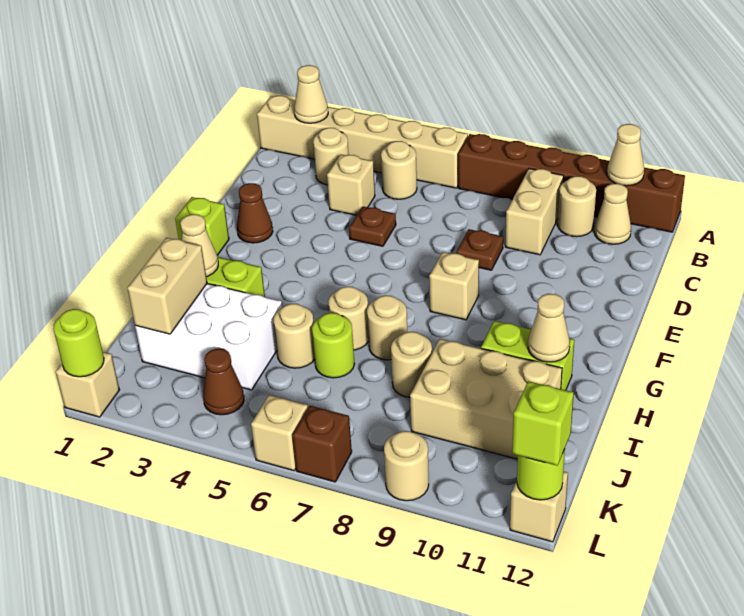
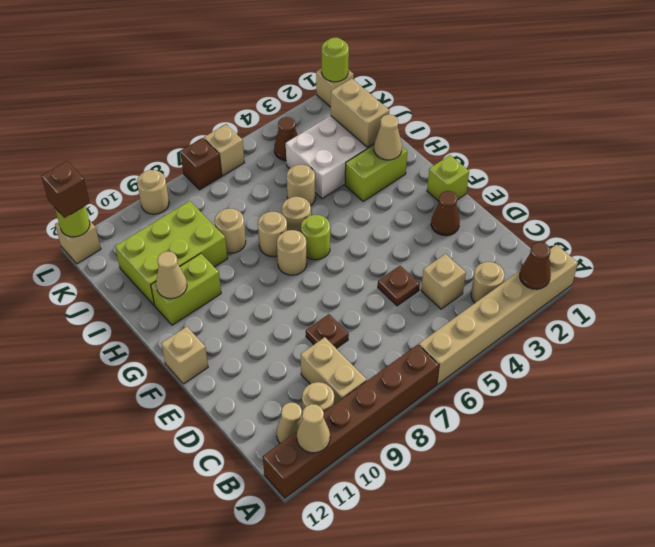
tan 1x1 cone [294,65,328,123] -> brown 1x1 cone [520,242,551,289]
tan 1x1 round brick [381,141,417,199] -> tan 1x1 round brick moved to [277,230,307,275]
tan 1x1 brick [429,252,479,320] -> tan 1x1 brick moved to [161,327,208,384]
lime 1x1 round brick [312,313,354,378] -> lime 1x1 round brick moved to [301,215,330,260]
tan 2x3 brick [410,339,562,459] -> lime 2x3 brick [115,201,227,305]
lime 1x1 brick [512,381,574,466] -> brown 1x1 brick [41,161,90,218]

